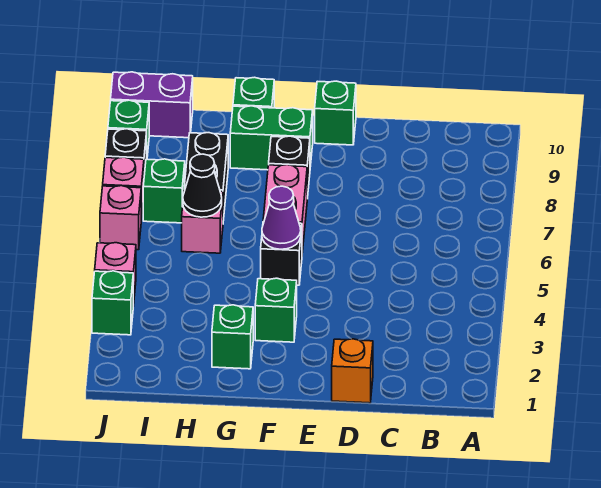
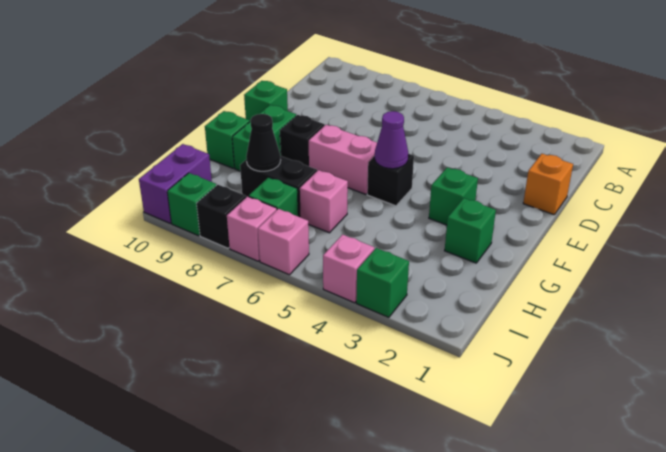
black 1x1 cone [183,154,222,217] -> black 1x1 cone moved to [246,114,281,171]

